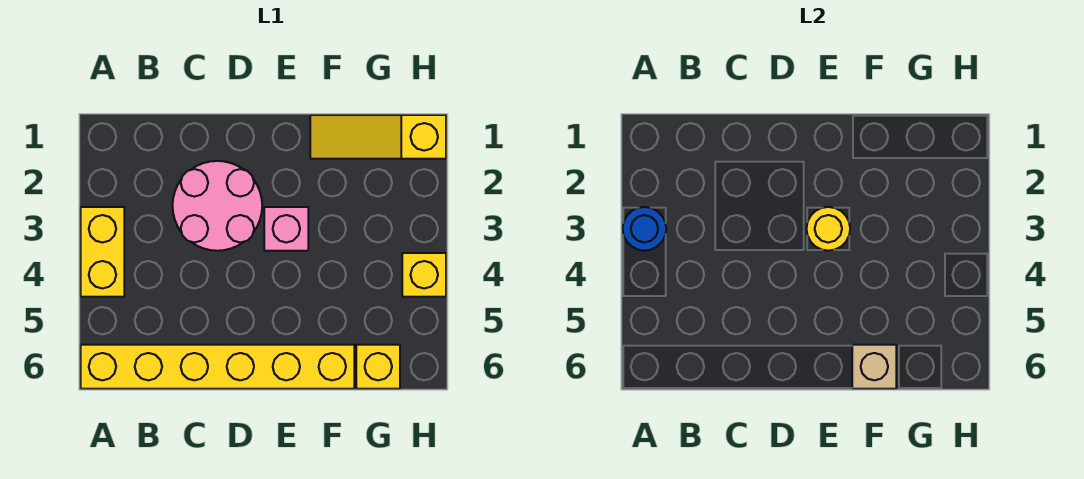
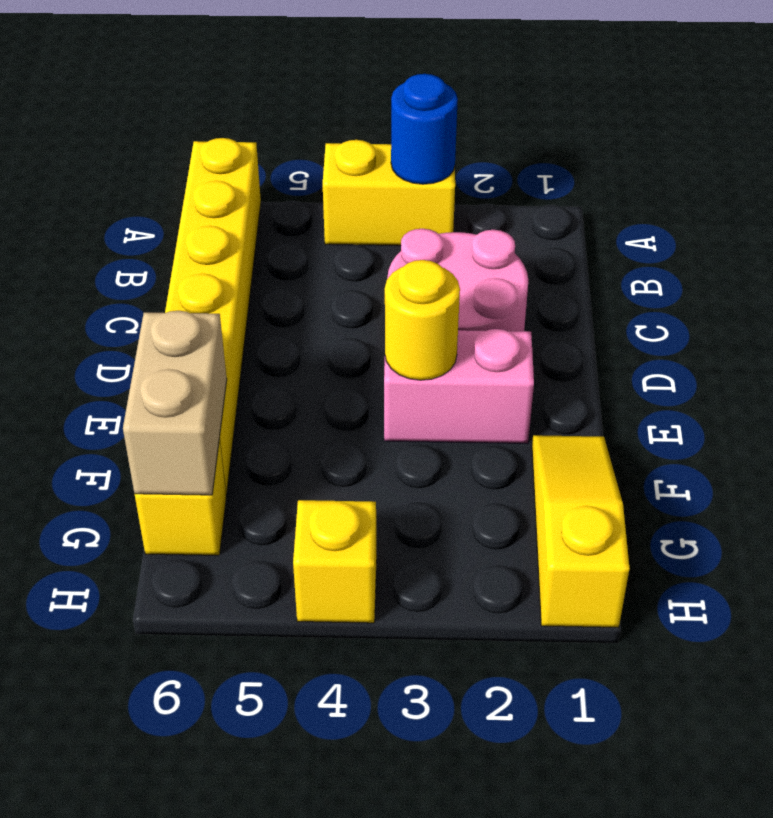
pink 1x1 brick [264,207,308,251] -> pink 1x2 brick [384,329,534,444]
tan 1x1 brick [852,345,896,389] -> tan 1x2 brick [123,311,227,495]

